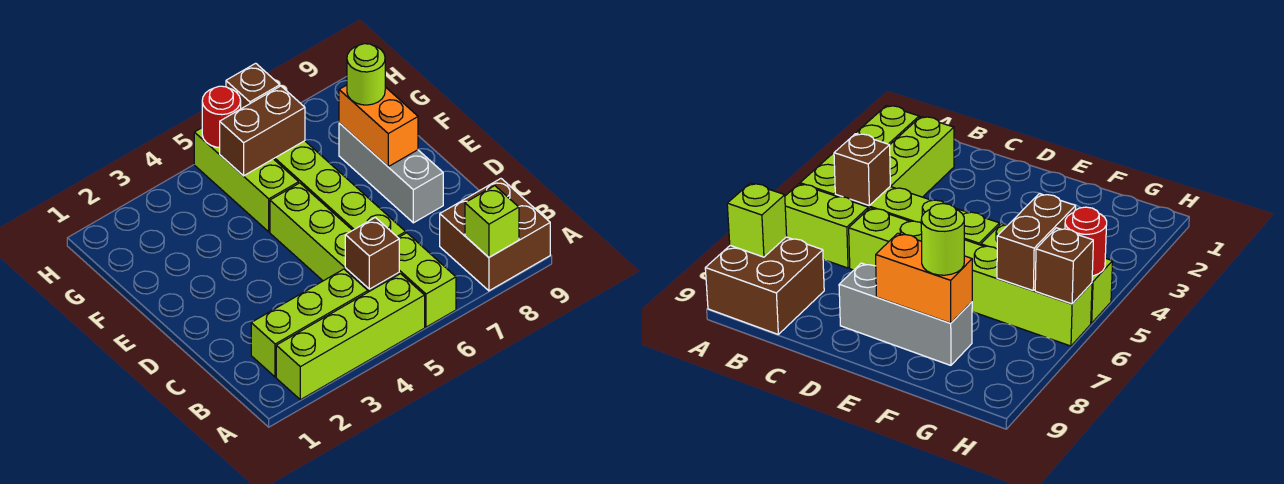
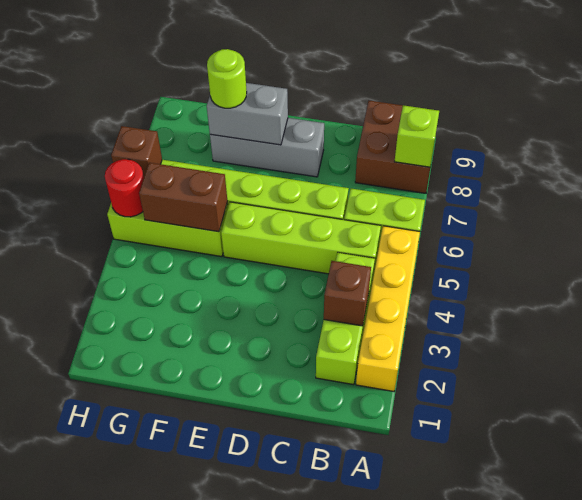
lime 1x4 brick [276,274,425,400] -> yellow 1x4 brick [356,226,420,391]
brown 1x1 brick [345,217,399,289] -> brown 1x1 brick moved to [324,261,371,326]
orange 1x2 brick [339,85,418,167] -> grey 1x2 brick [207,83,288,145]
brown 1x2 brick [220,86,305,176] -> brown 1x2 brick turned to [139,163,227,232]

